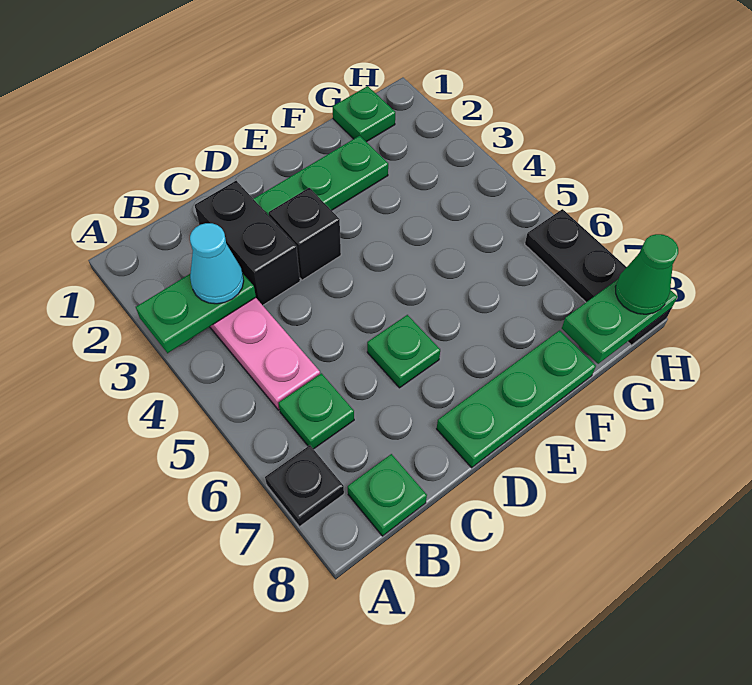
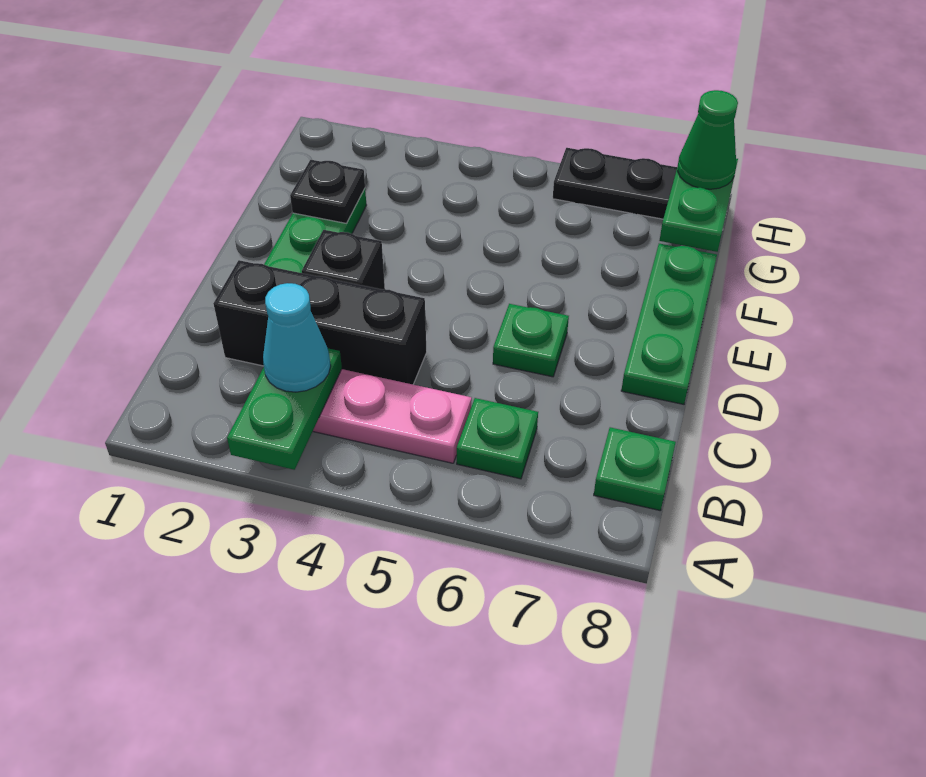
black 1x1 plate [265,445,344,527] -> black 1x1 plate moved to [290,160,365,223]
black 1x2 brick [195,181,300,305] -> black 1x3 brick [213,260,427,384]
green 1x1 plate [333,86,395,142] -> none

